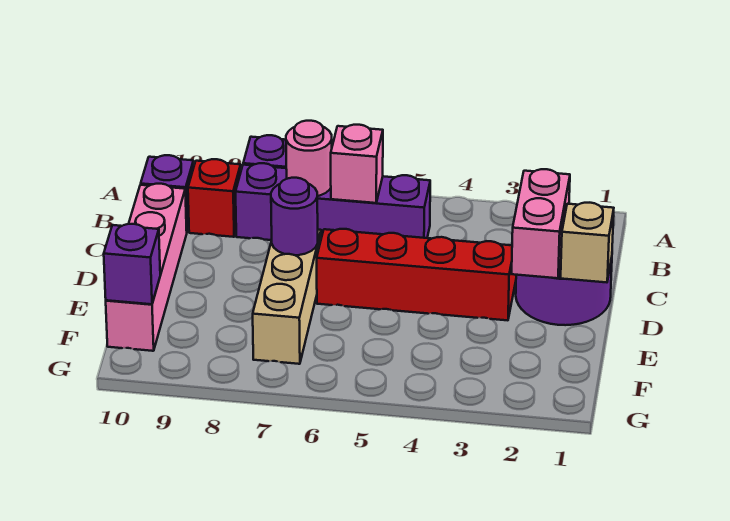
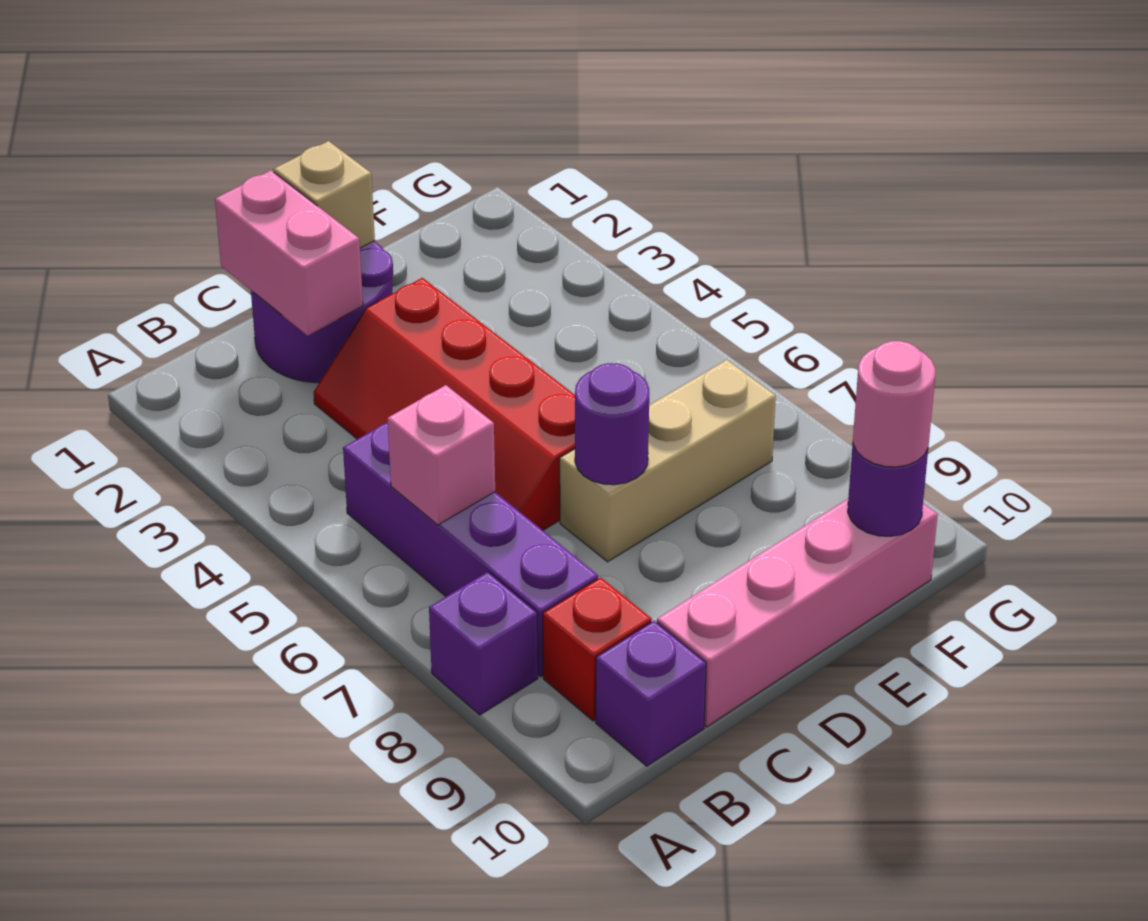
pink 1x1 round brick [286,121,332,196] -> pink 1x1 round brick moved to [853,341,935,467]
pink 1x2 brick [512,169,570,278] -> pink 1x2 brick turned to [215,170,363,336]
purple 1x1 brick [104,224,160,304] -> purple 1x1 round brick [848,444,928,536]

